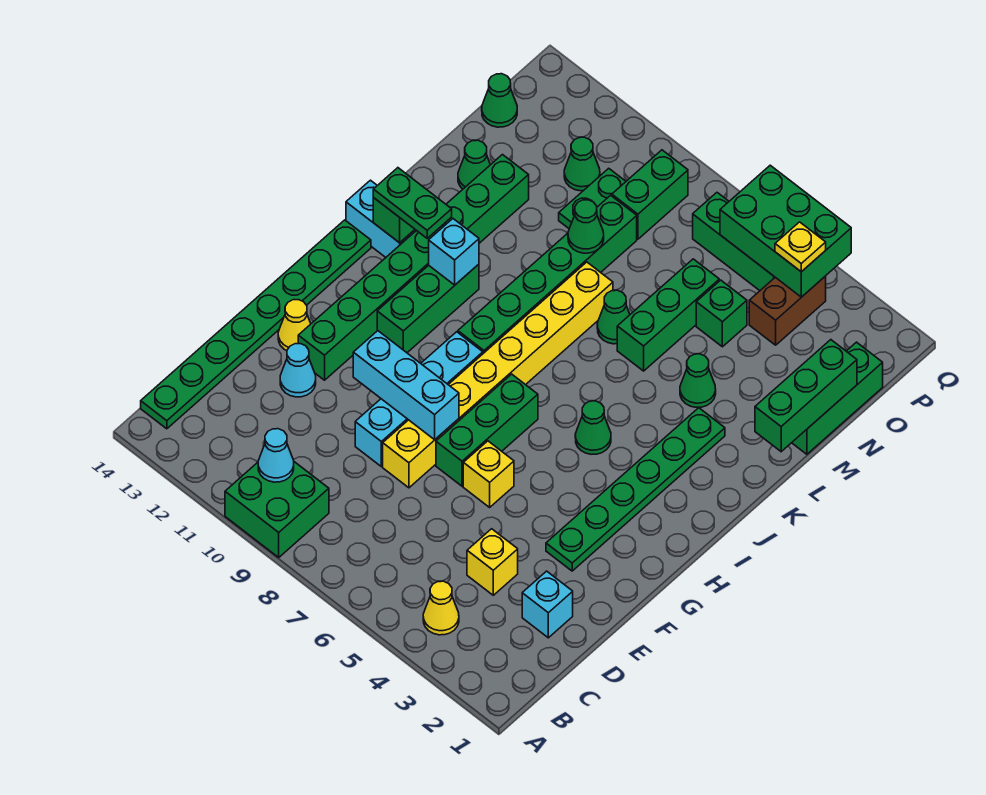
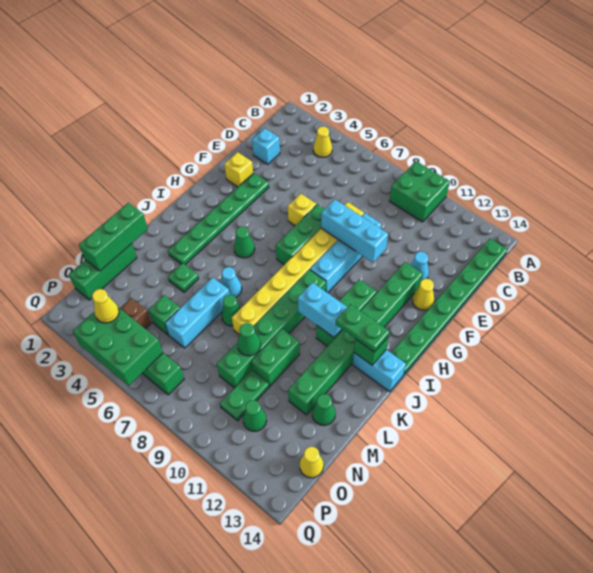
cyan 1x1 cone [258,429,294,482] -> cyan 1x1 cone moved to [221,267,242,297]
yellow 1x1 brick [467,529,518,595] -> yellow 1x1 brick moved to [224,152,253,187]
cyan 1x1 brick [429,219,479,285] -> cyan 1x2 brick [298,283,347,337]
green 1x1 cone [680,354,716,407] -> green 1x1 plate [168,263,199,292]
green 1x3 brick [617,259,719,371] -> cyan 1x3 brick [165,277,230,348]
green 1x2 brick [612,150,688,239] -> green 1x2 brick moved to [251,329,300,386]
green 1x1 cone [482,74,517,127] -> yellow 1x1 cone [300,447,324,478]
yellow 1x1 plate [775,222,826,272] -> yellow 1x1 cone [92,289,119,323]

